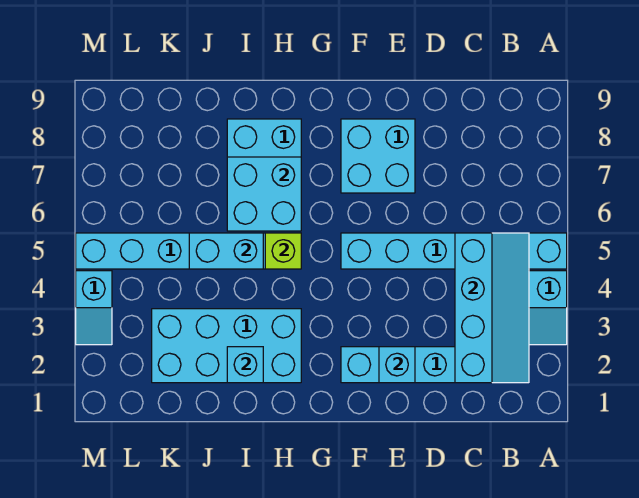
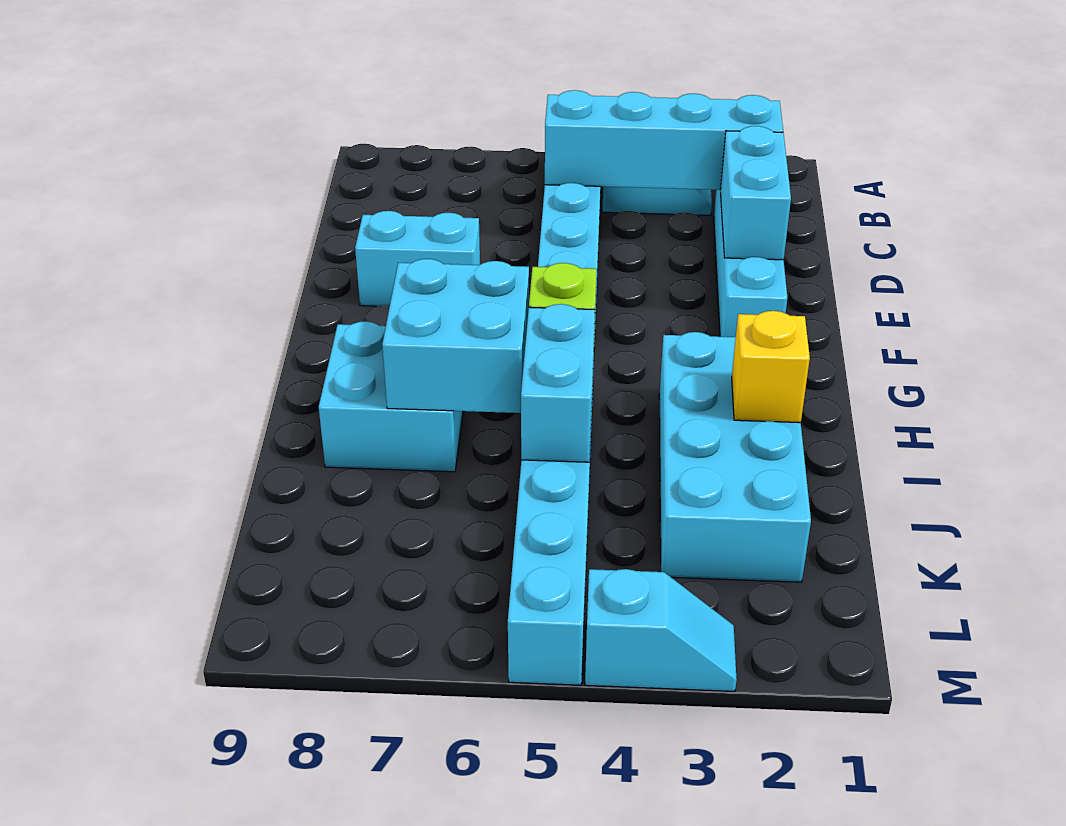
cyan 1x1 brick [379,347,415,383] -> cyan 1x2 brick [721,126,791,260]
cyan 2x2 brick [341,119,415,193] -> cyan 1x2 brick [355,211,480,306]
cyan 1x1 brick [227,347,263,383] -> yellow 1x1 brick [732,311,810,423]

